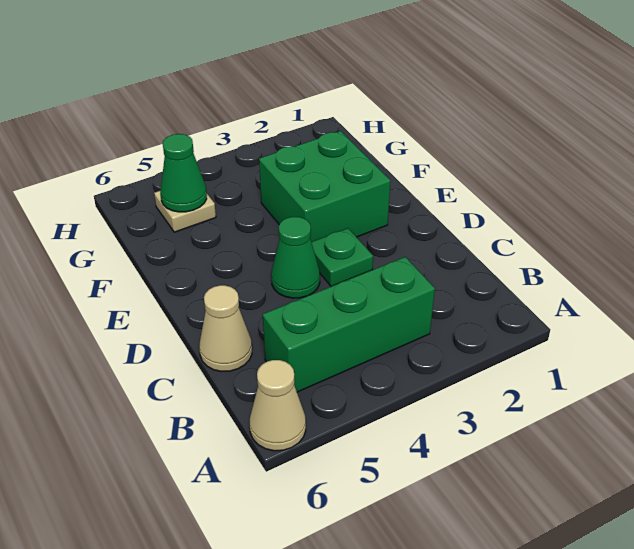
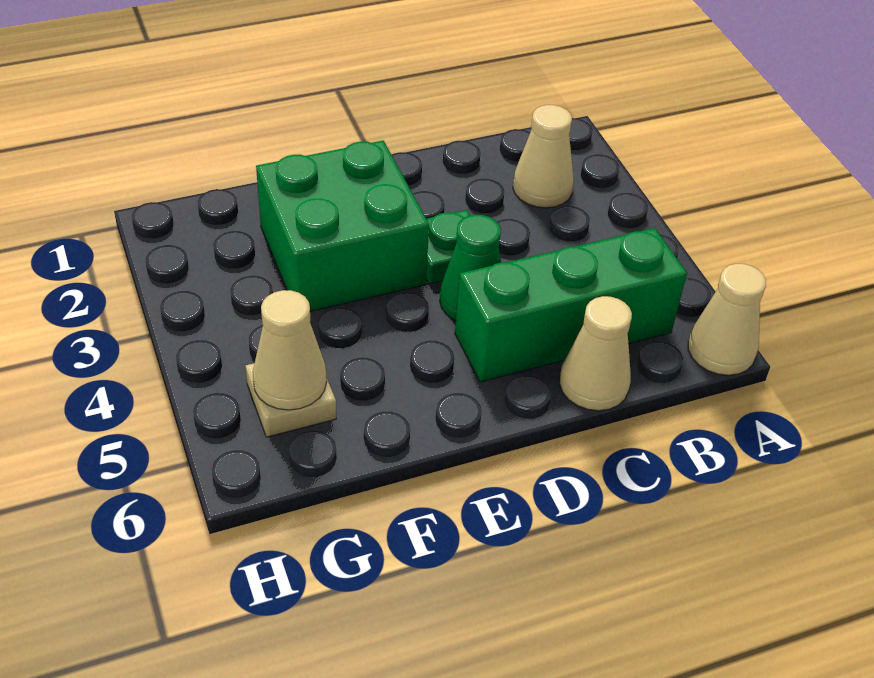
none -> tan 1x1 cone [513,105,574,208]
green 1x3 brick [263,257,435,392] -> green 1x3 brick turned to [455,228,687,382]
green 1x1 cone [160,134,207,212] -> tan 1x1 cone [253,290,327,410]

